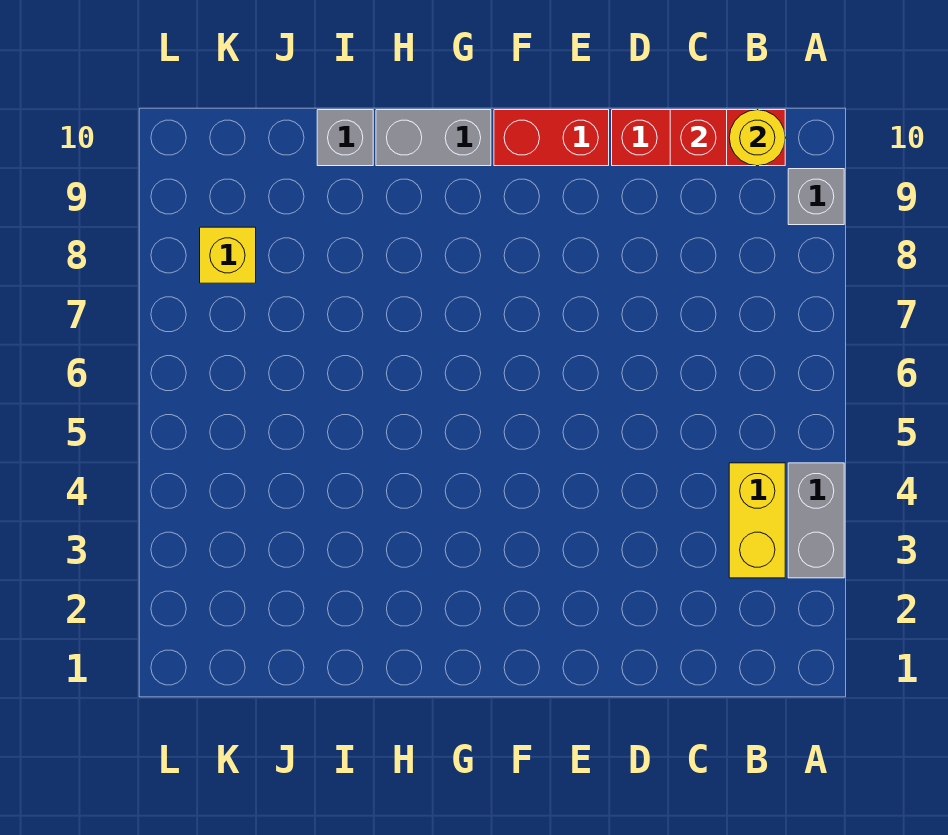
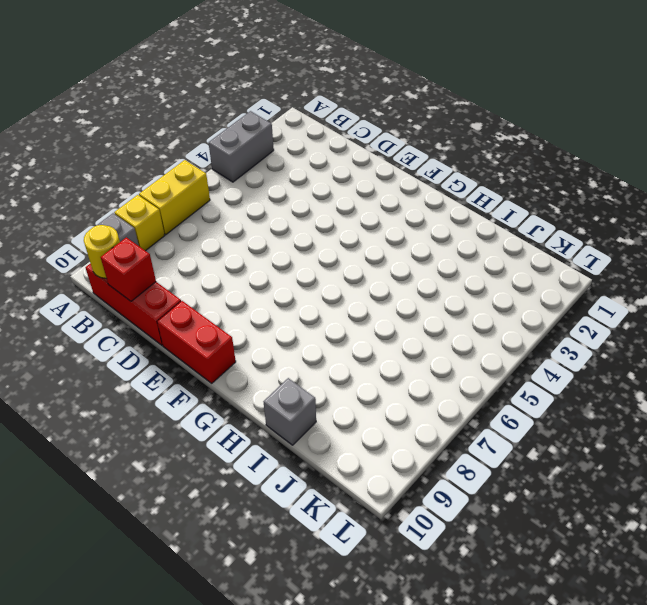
yellow 1x2 brick [729,463,785,578] -> yellow 1x2 brick moved to [139,160,210,235]
grey 1x2 brick [376,110,491,166] -> none
yellow 1x1 brick [200,227,256,283] -> yellow 1x1 brick moved to [114,195,165,251]

